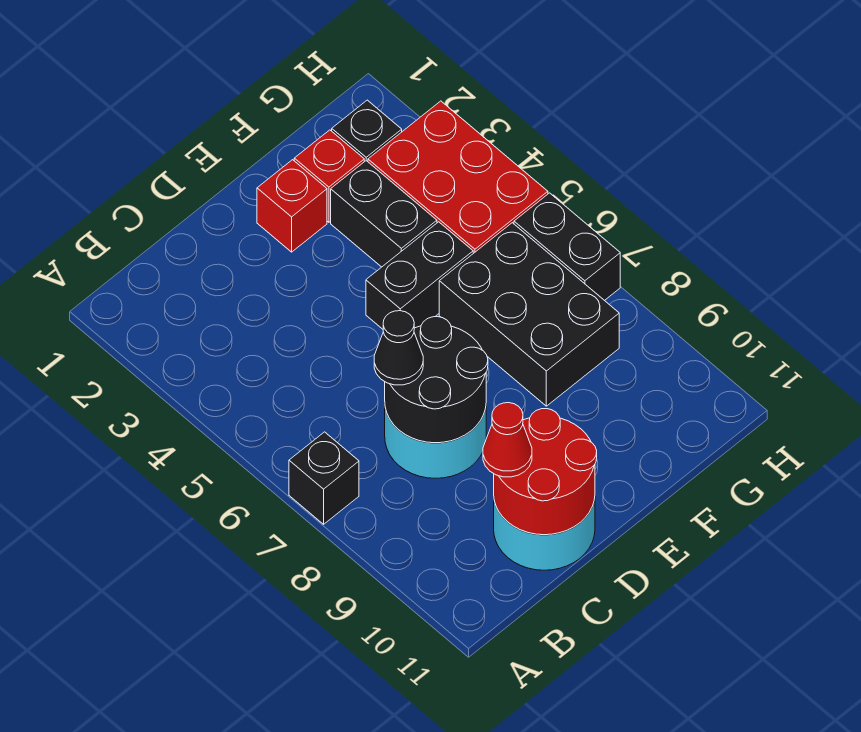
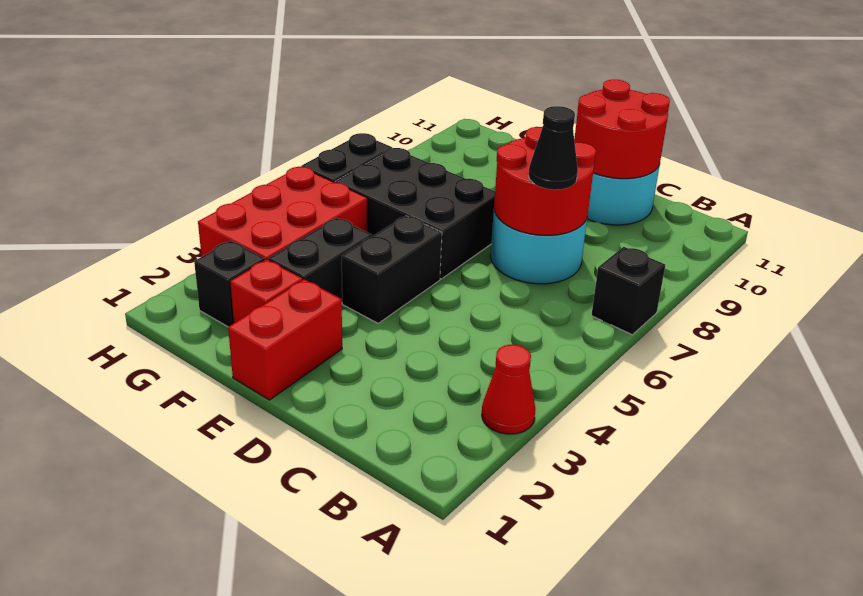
black 2x2 round brick [385,317,488,443] -> red 2x2 round brick [494,127,596,235]
red 1x1 cone [483,403,532,477] -> red 1x1 cone moved to [482,345,535,434]
red 1x1 brick [257,160,327,252] -> red 1x2 brick [228,279,342,400]
black 1x2 brick [366,222,473,329] -> black 1x2 brick turned to [342,216,442,323]
black 2x3 brick [439,223,619,406] -> black 2x3 brick turned to [335,148,495,279]

